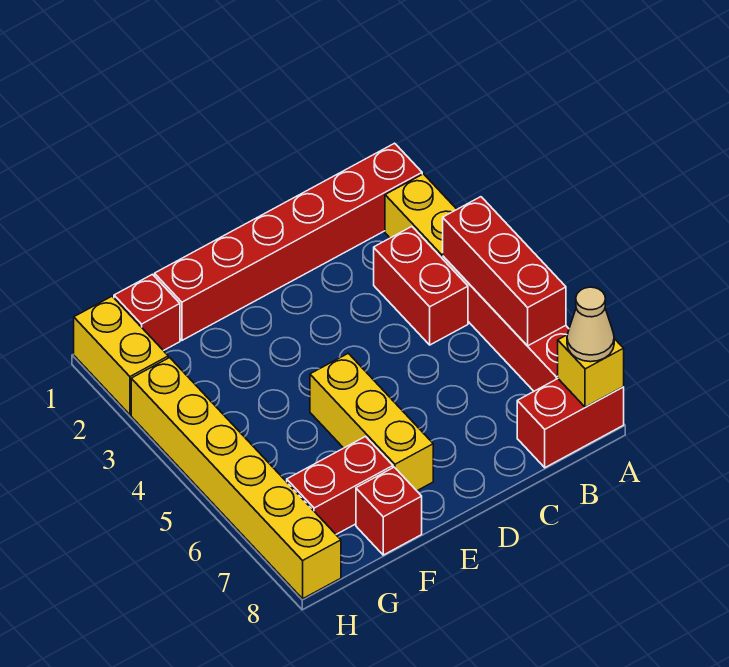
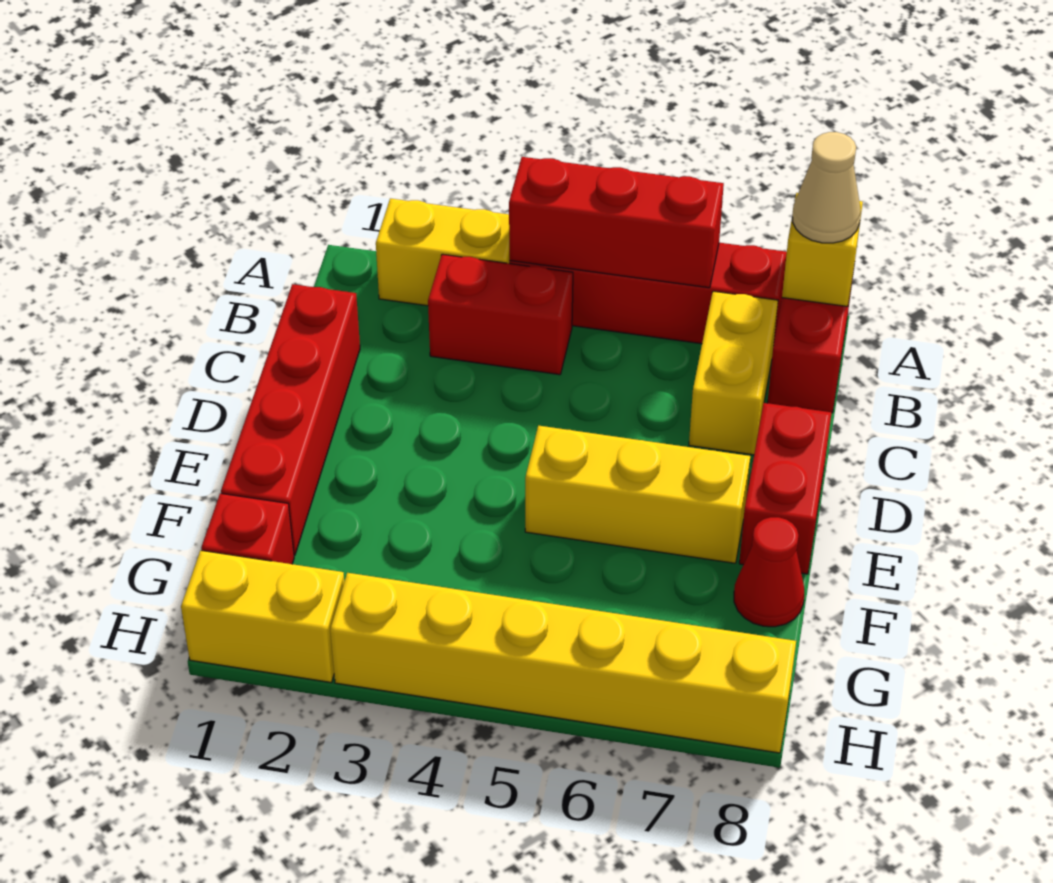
red 1x6 brick [155,143,422,340] -> red 1x4 brick [221,284,360,555]
none -> yellow 1x2 brick [689,291,778,455]
red 1x2 brick [287,437,393,534] -> red 1x2 brick moved to [739,403,831,574]
red 1x1 brick [356,467,422,555] -> red 1x1 cone [734,517,804,627]

